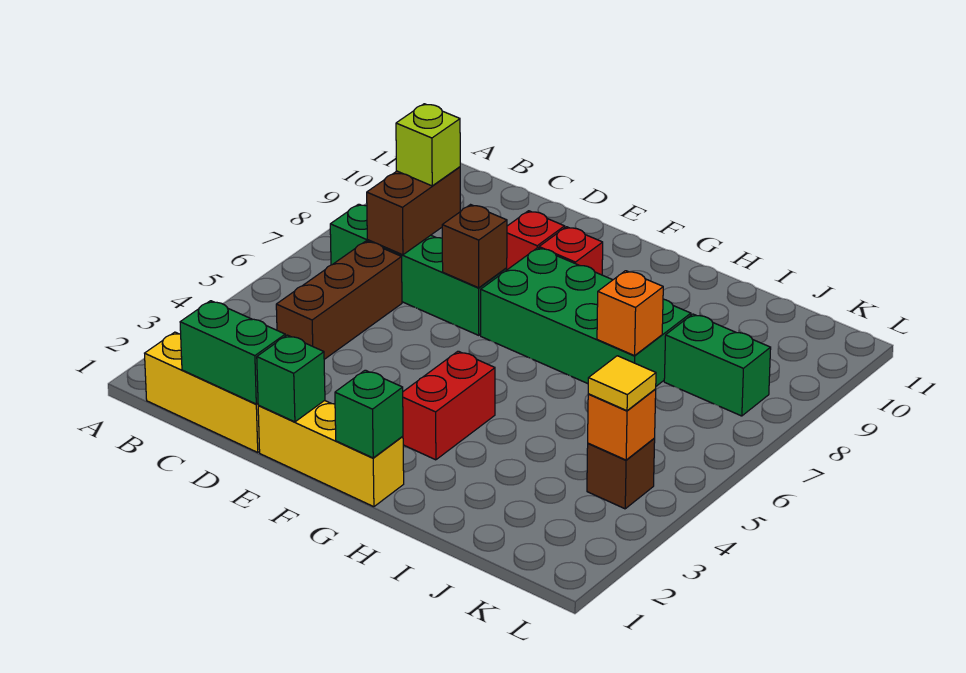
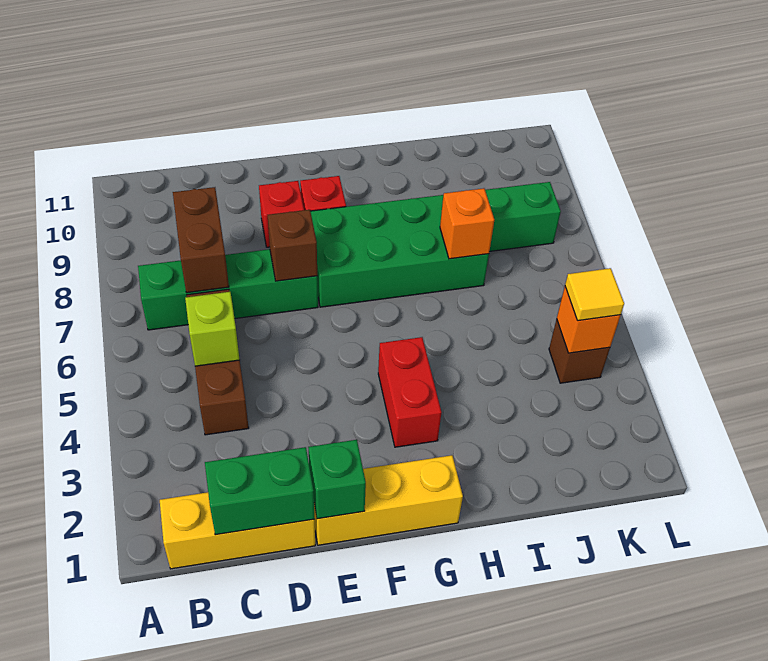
lime 1x1 brick [396,104,460,186] -> lime 1x1 brick moved to [185,292,240,366]
green 1x1 brick [335,370,403,458] -> none

